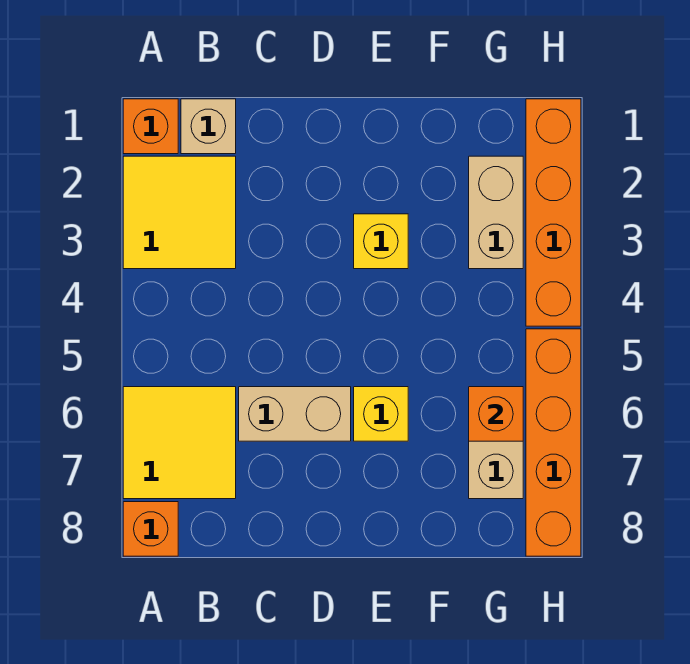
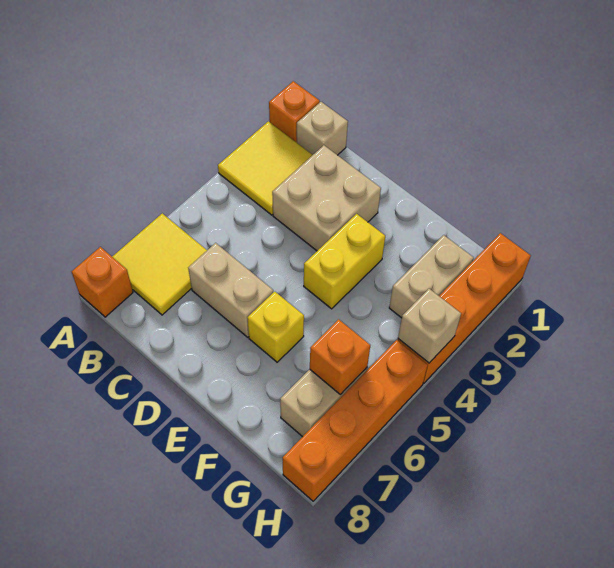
none -> tan 2x2 brick [272,145,381,251]
yellow 1x1 brick [354,214,408,269] -> yellow 1x2 brick [304,214,385,309]
none -> tan 1x1 brick [398,289,461,363]

